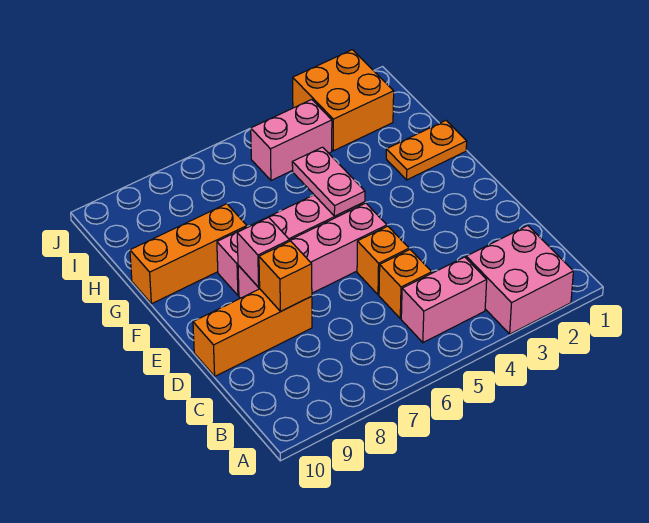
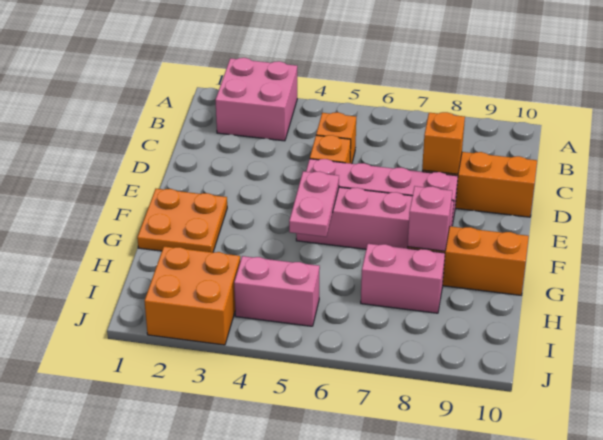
pink 1x2 brick [401,257,487,343] -> pink 1x2 brick moved to [361,244,445,313]
pink 1x1 brick [237,217,290,287] -> pink 1x1 brick moved to [407,186,452,251]
orange 1x2 plate [386,121,467,180] -> orange 2x2 plate [137,189,227,252]

